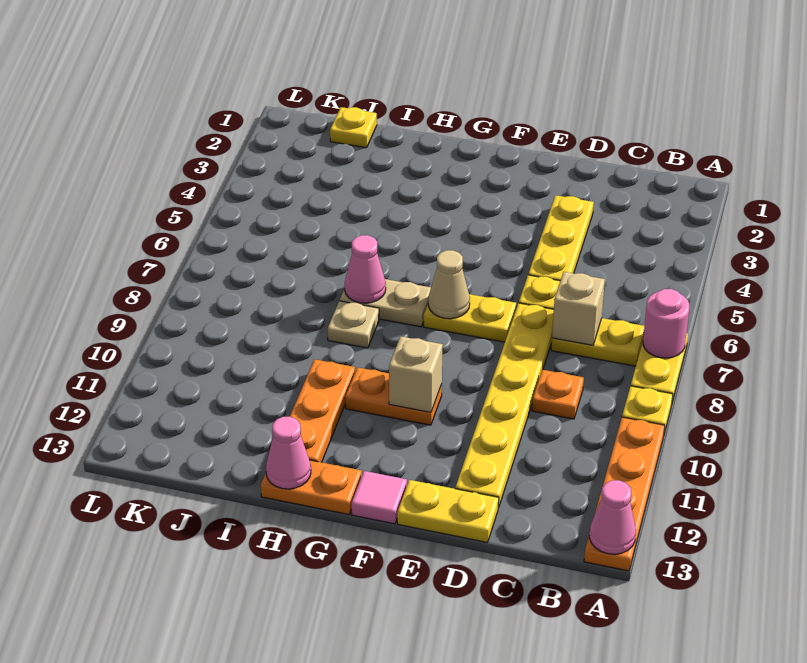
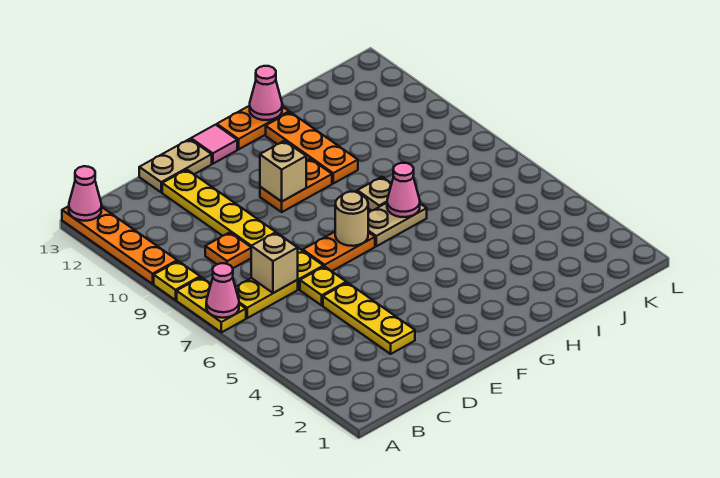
pink 1x1 round brick [643,289,689,358] -> pink 1x1 cone [206,263,239,318]
yellow 1x2 plate [397,480,499,542] -> tan 1x2 plate [139,139,212,192]
yellow 1x2 plate [424,294,516,342] -> orange 1x2 plate [303,232,375,271]
tan 1x1 cone [428,250,470,319] -> tan 1x1 round brick [335,192,368,246]
yellow 1x1 plate [330,107,377,148] -> none

